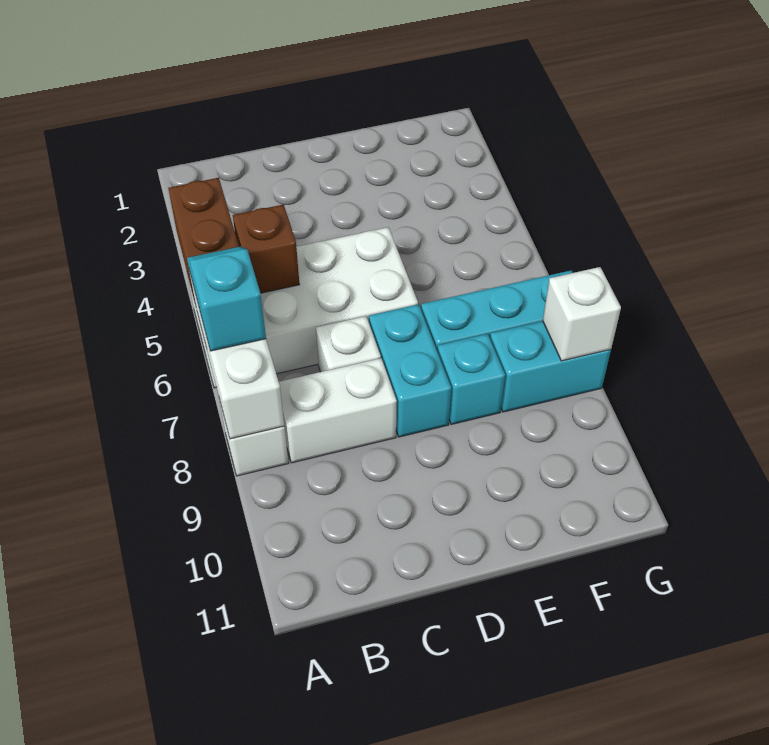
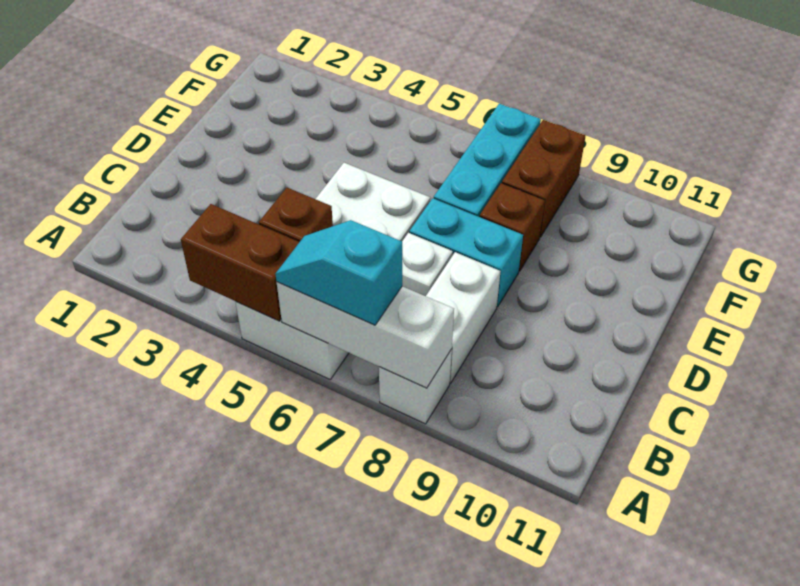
cyan 1x1 brick [437,334,505,424] -> brown 1x1 brick [479,183,545,271]
cyan 1x2 brick [490,321,611,412] -> brown 1x2 brick [502,120,585,237]
white 1x1 brick [543,267,621,361] -> none

